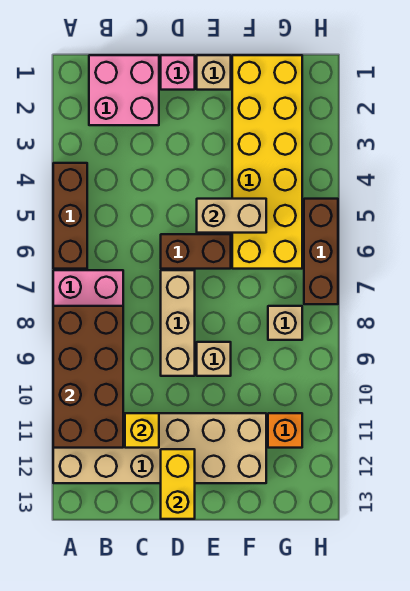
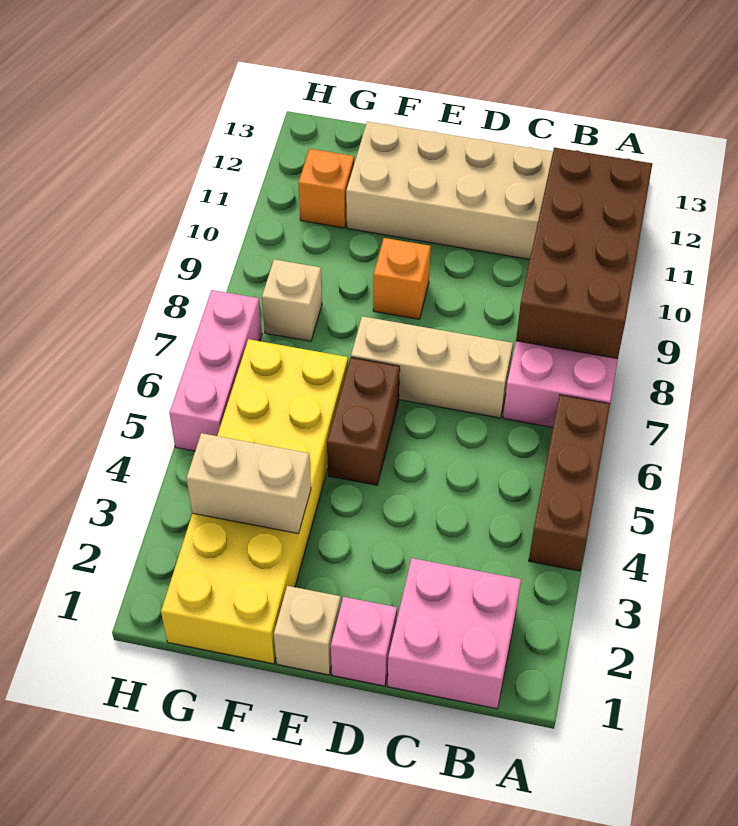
yellow 1x1 brick [125,413,159,448] -> none
brown 1x2 brick [161,234,231,269] -> brown 1x2 brick turned to [327,358,400,485]
tan 1x3 brick [161,270,195,376] -> tan 1x3 brick turned to [351,316,513,418]
yellow 1x2 brick [161,449,195,519] -> none
tan 1x2 brick [197,199,266,233] -> tan 1x2 brick moved to [186,433,311,534]
tan 1x1 brick [197,342,231,376] -> orange 1x1 brick [373,238,431,319]
brown 1x3 brick [304,199,338,304] -> pink 1x3 brick [169,290,262,451]

